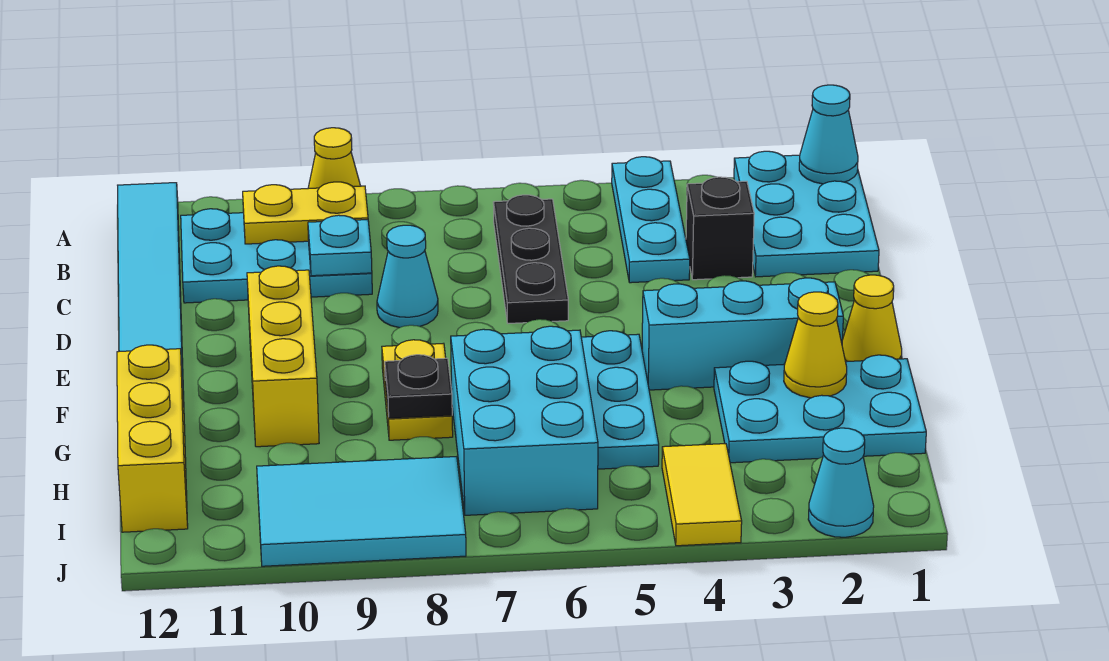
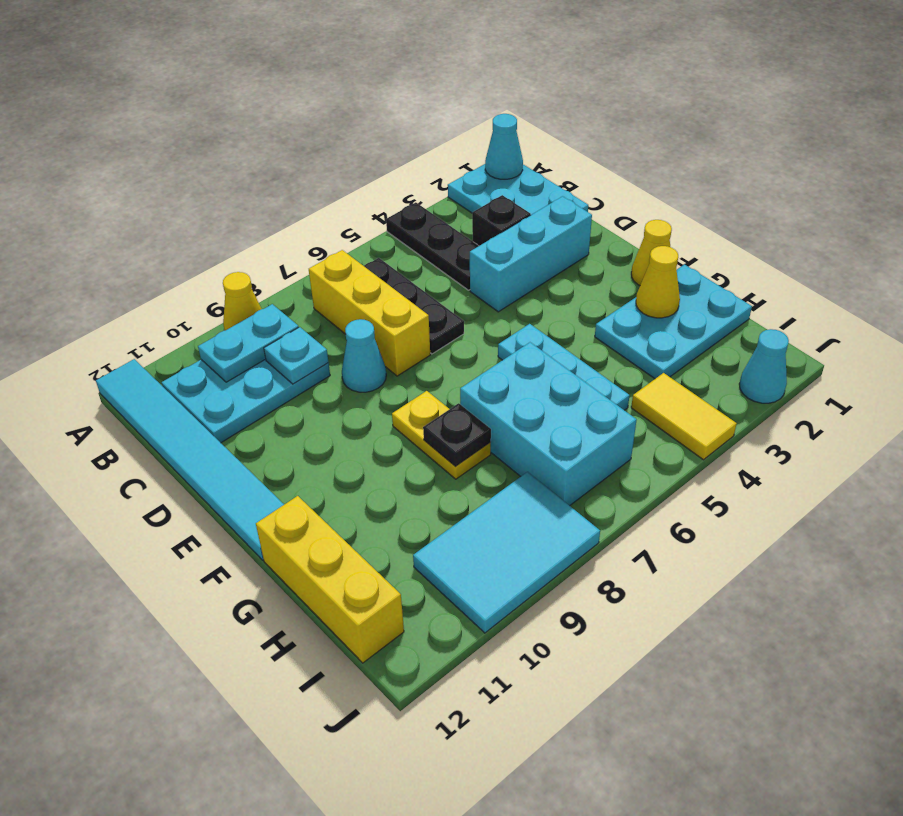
cyan 1x3 plate [612,157,690,283] -> black 1x3 plate [386,202,478,290]
yellow 1x2 plate [243,182,368,244] -> cyan 1x2 plate [198,304,299,382]
yellow 1x3 brick [247,266,319,447] -> yellow 1x3 brick moved to [309,250,430,376]
cyan 1x3 brick [642,278,843,390] -> cyan 1x3 brick moved to [470,196,592,312]

